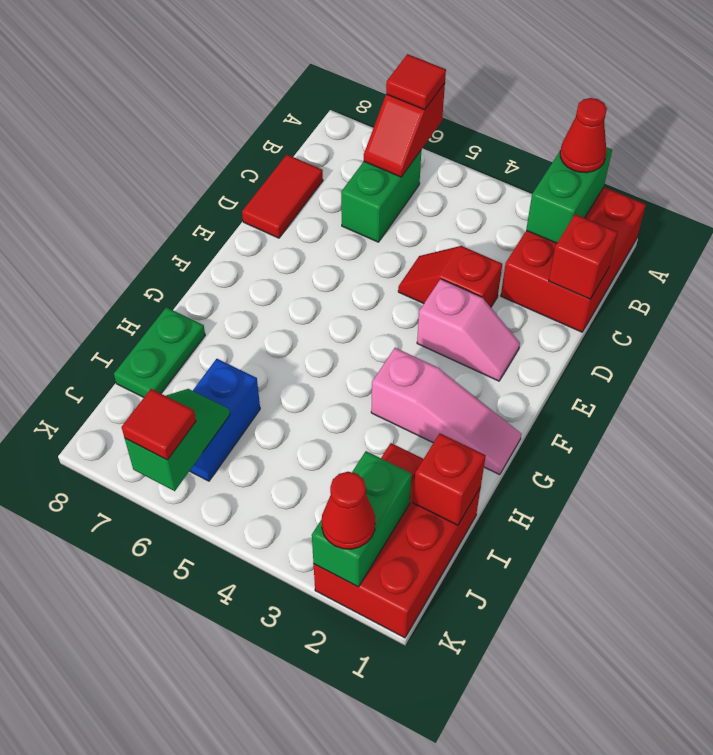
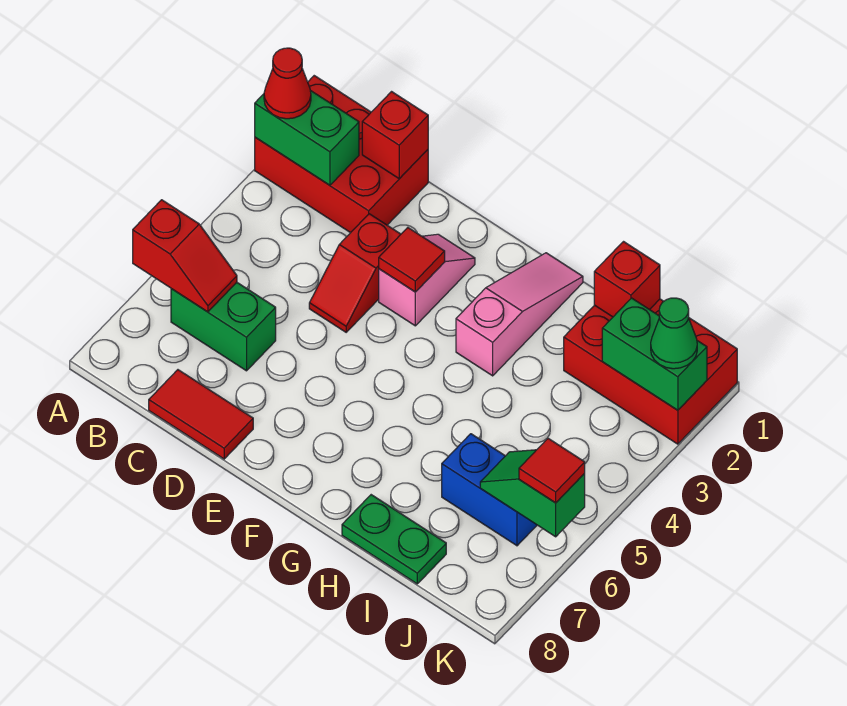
red 1x1 tile [386,54,446,110] -> red 1x1 tile moved to [379,228,445,292]
red 1x1 cone [322,472,375,549] -> green 1x1 cone [651,298,697,369]

